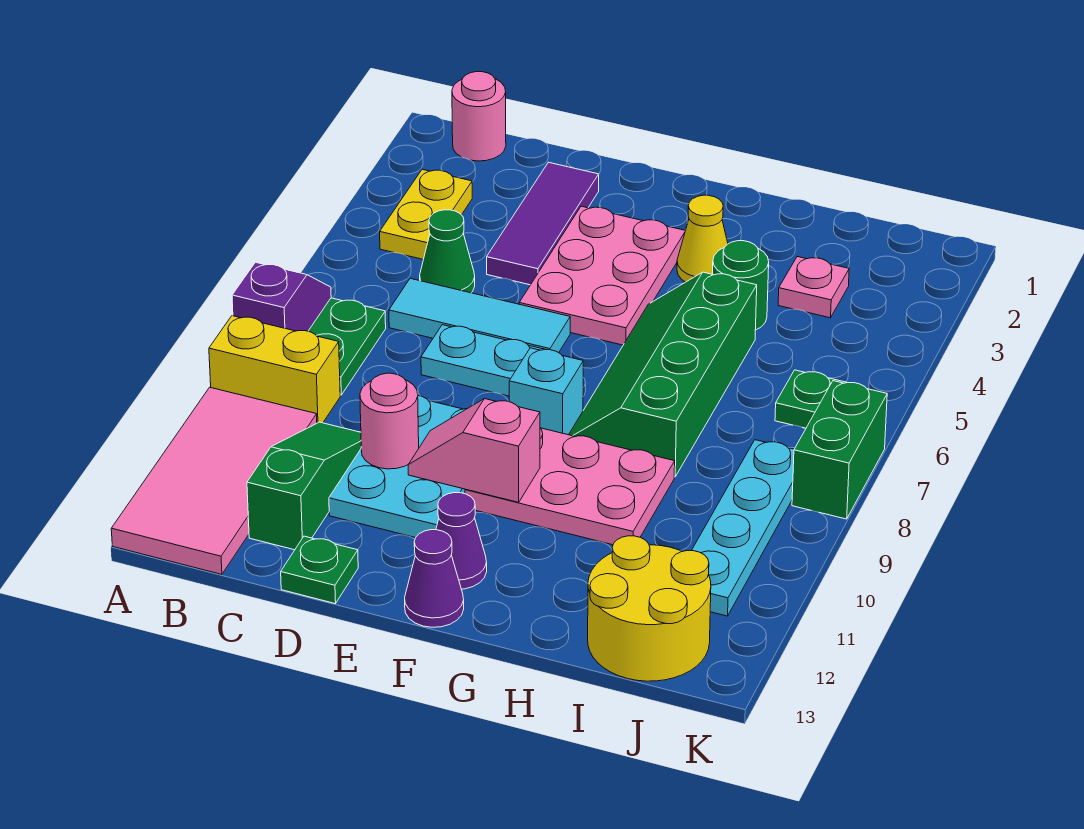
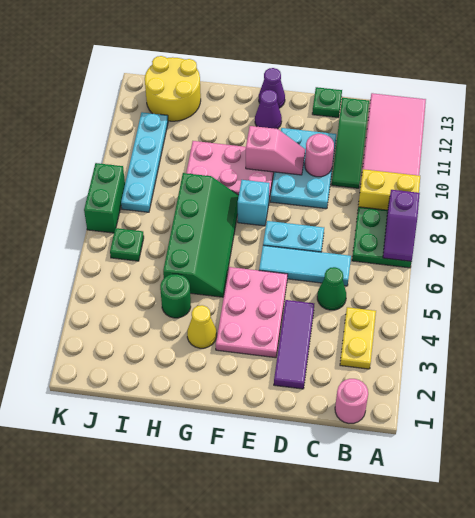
pink 1x1 plate [778,257,849,318] -> none

